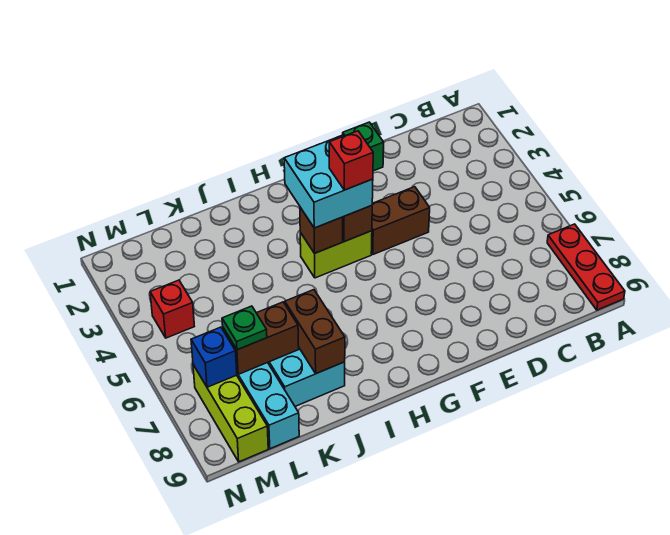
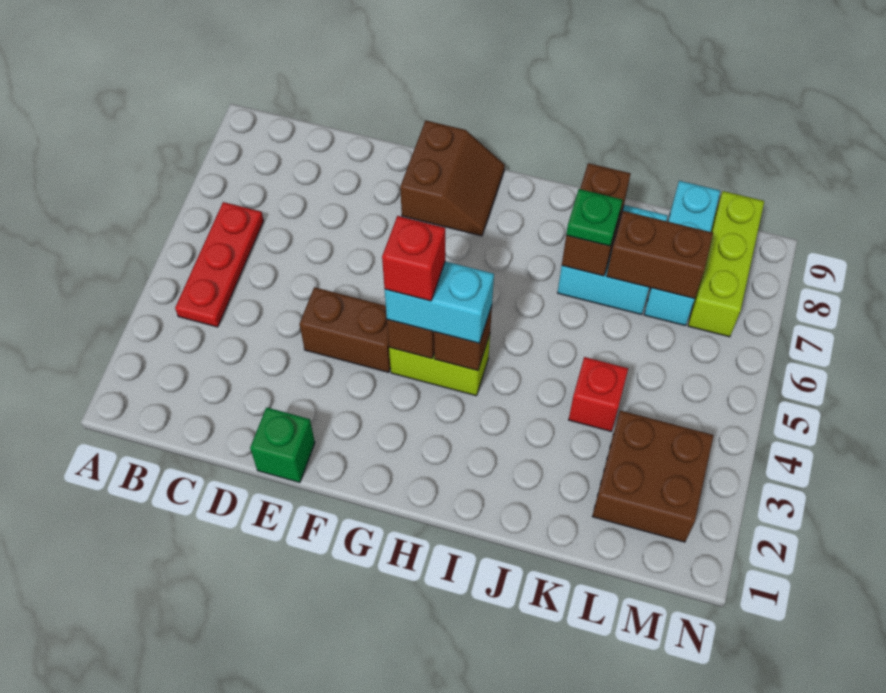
red 1x3 plate [547,224,625,310] -> red 1x3 plate moved to [175,202,264,327]
none -> brown 2x2 slope [400,121,505,236]
cyan 2x2 brick [284,135,373,228] -> cyan 1x2 brick [385,261,494,343]
none -> brown 2x2 brick [592,410,714,542]
green 1x1 plate [222,306,267,350] -> green 1x1 plate moved to [566,189,622,246]
red 1x1 brick [150,280,194,338] -> red 1x1 brick moved to [569,357,628,432]
blue 1x1 brick [191,327,237,387] -> none

